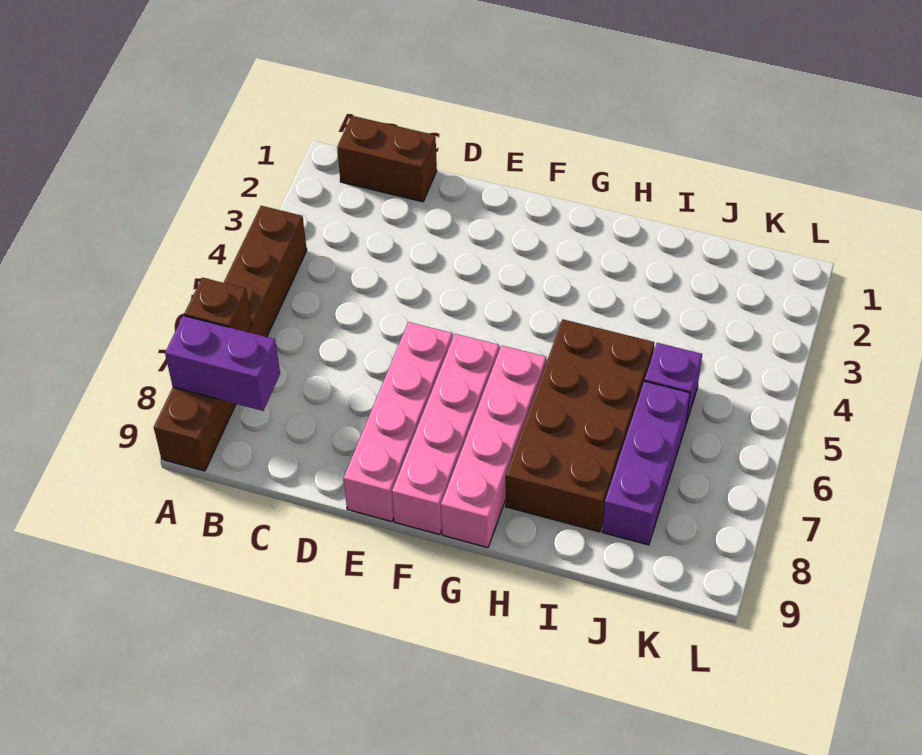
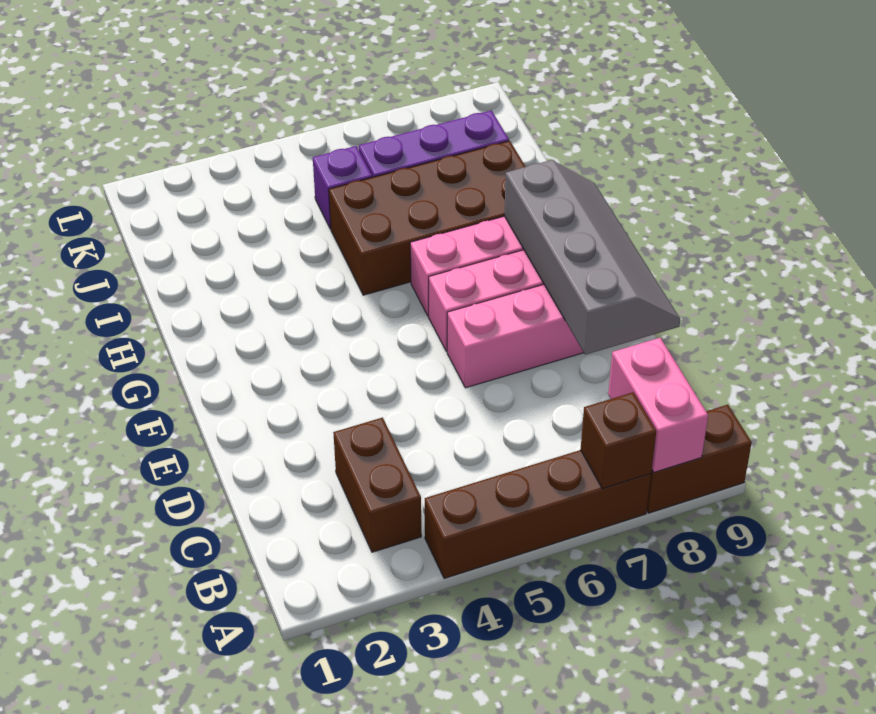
purple 1x2 brick [165,316,280,411] -> pink 1x2 brick [608,338,708,472]
brown 1x2 brick [337,116,437,202] -> brown 1x2 brick moved to [333,418,421,552]
none -> grey 2x4 slope [504,160,680,355]

